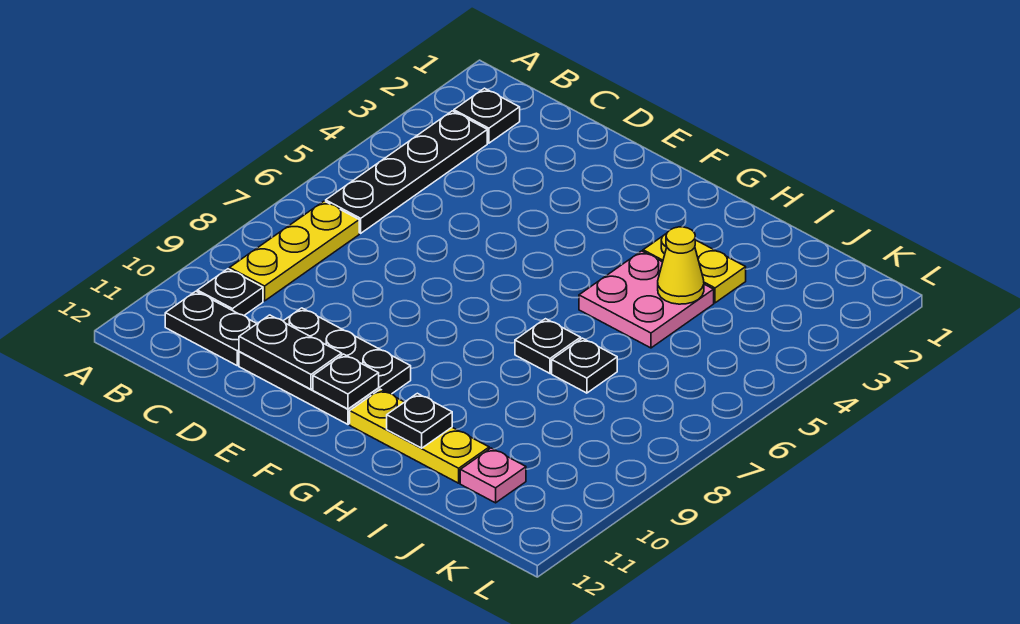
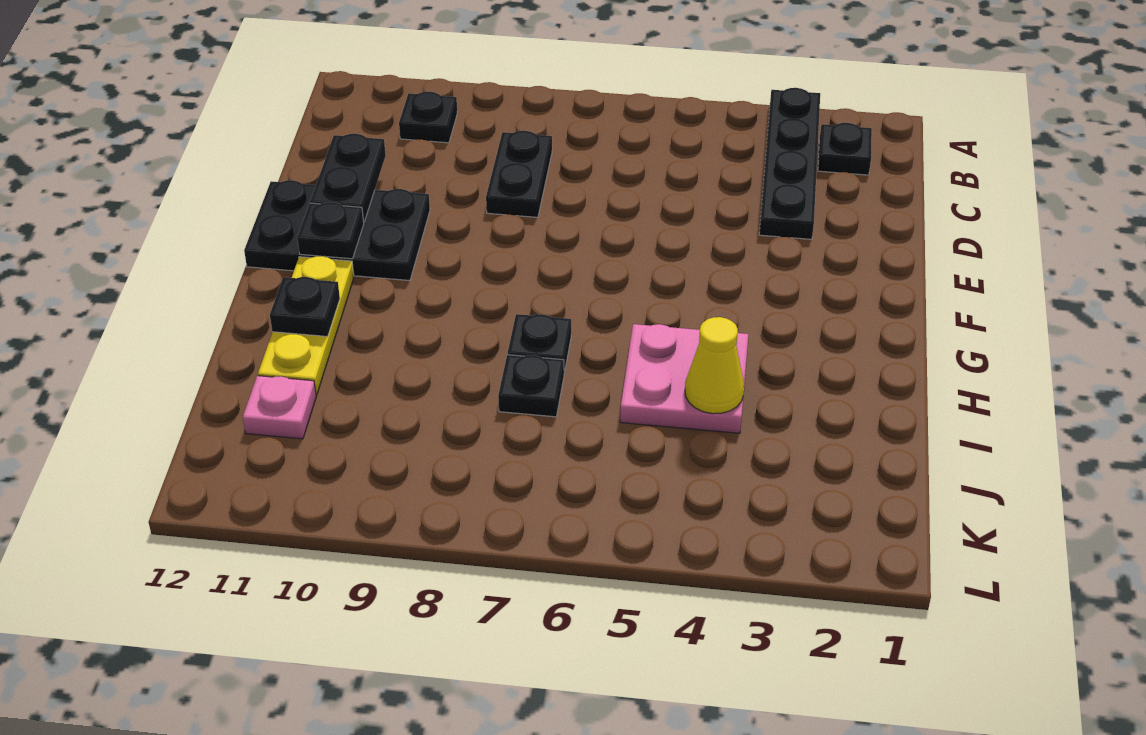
black 1x4 plate [326,111,487,233] -> black 1x4 plate turned to [759,88,820,239]
yellow 1x3 plate [229,201,359,301] -> none
black 1x2 plate [165,291,257,366] -> black 1x2 plate moved to [486,131,552,217]
black 2x3 plate [239,308,411,424] -> black 2x3 plate turned to [244,180,430,280]
yellow 1x2 plate [643,233,746,303] -> none

